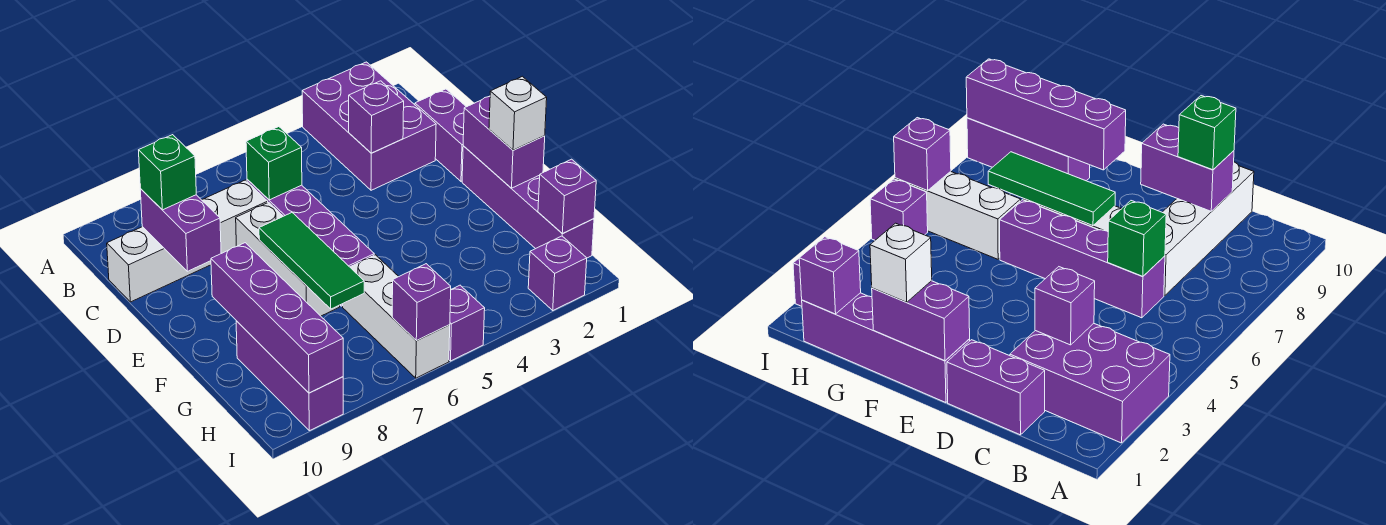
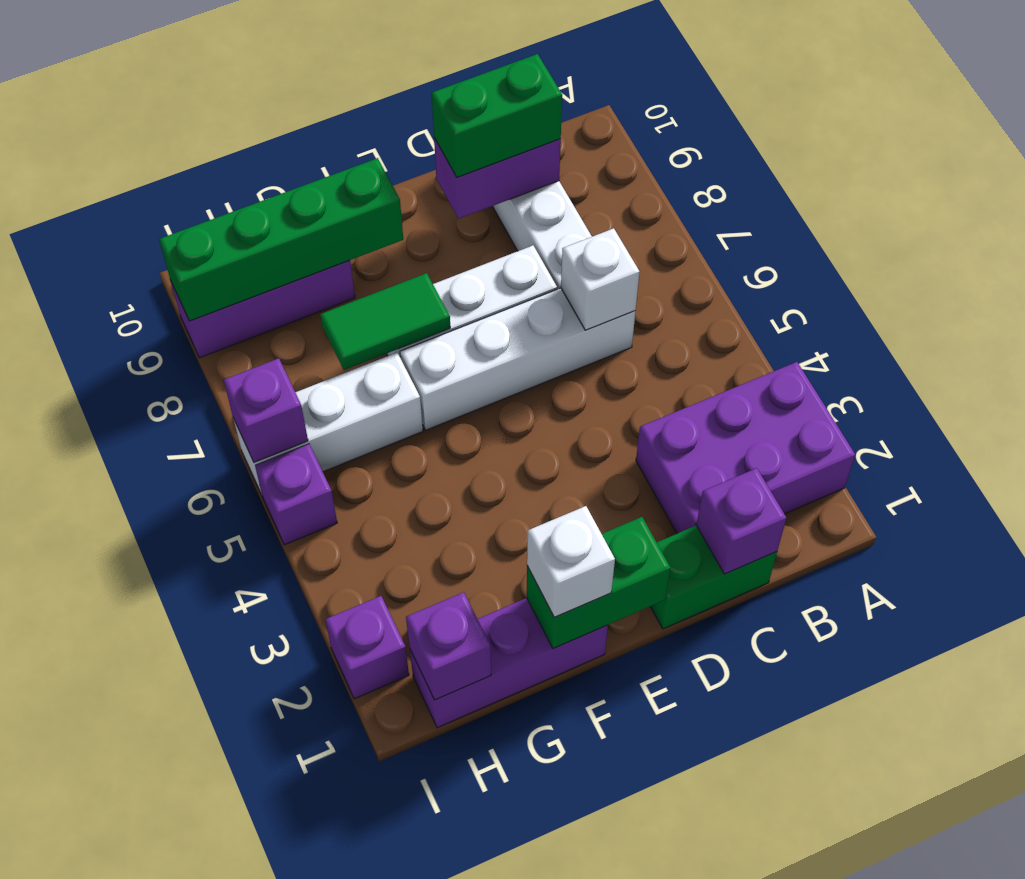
purple 1x2 brick [415,89,466,181] -> green 1x2 brick [650,526,777,629]
purple 1x1 brick [349,81,404,153] -> purple 1x1 brick moved to [696,468,786,574]
purple 1x4 brick [247,179,374,306] -> white 1x4 brick [400,288,635,430]
green 1x1 brick [246,127,302,200] -> white 1x1 brick [561,228,640,330]
green 1x1 brick [139,135,196,210] -> green 1x2 brick [432,54,562,177]
purple 1x4 brick [462,146,594,258] -> purple 1x3 brick [410,598,608,728]
purple 1x2 brick [463,96,545,188] -> green 1x2 brick [527,517,670,649]
green 1x3 tile [259,213,364,309] -> green 1x2 tile [320,273,450,370]
purple 1x4 brick [211,243,343,393] -> green 1x4 brick [159,158,403,321]

